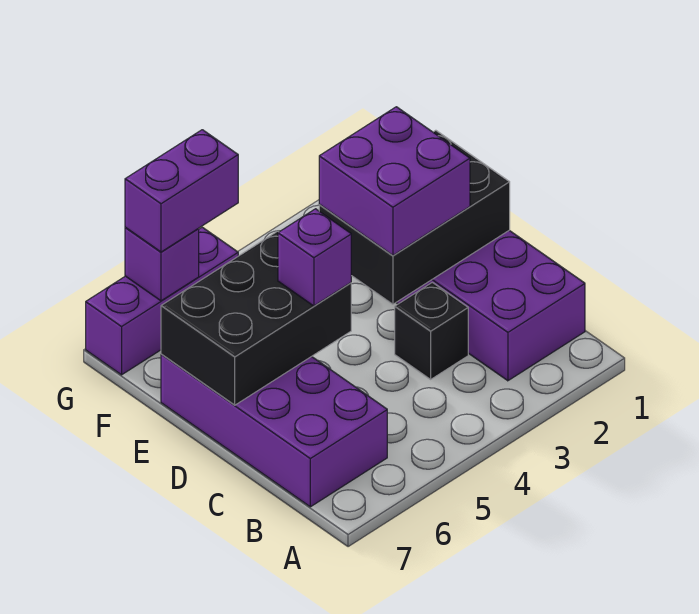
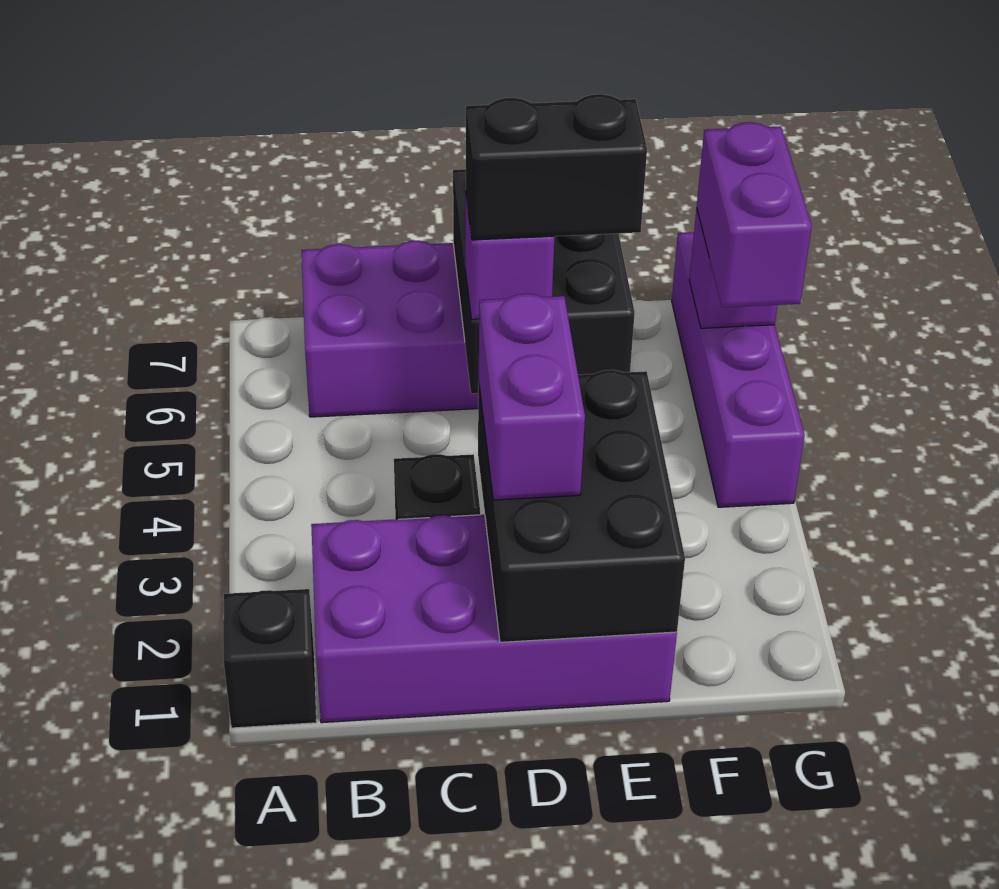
none -> black 1x1 brick [223,589,317,728]
purple 2x2 brick [319,107,470,255] -> purple 1x2 brick [479,294,585,500]
none -> black 1x2 brick [466,94,647,240]
purple 1x3 brick [86,227,238,375] -> purple 1x4 brick [672,232,805,507]

